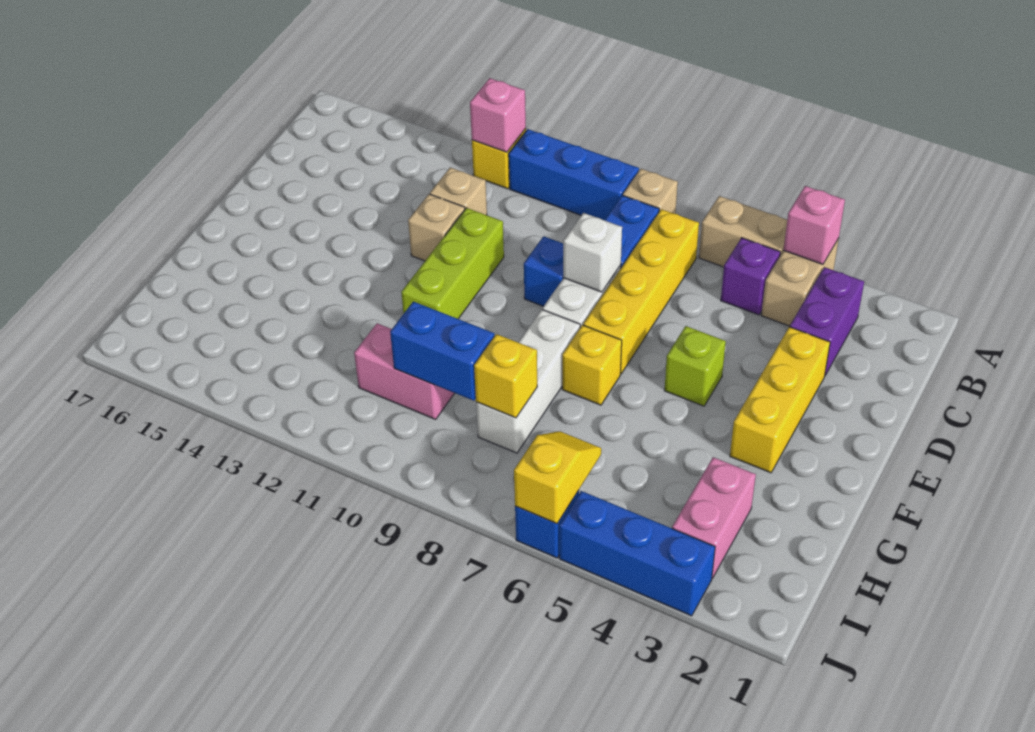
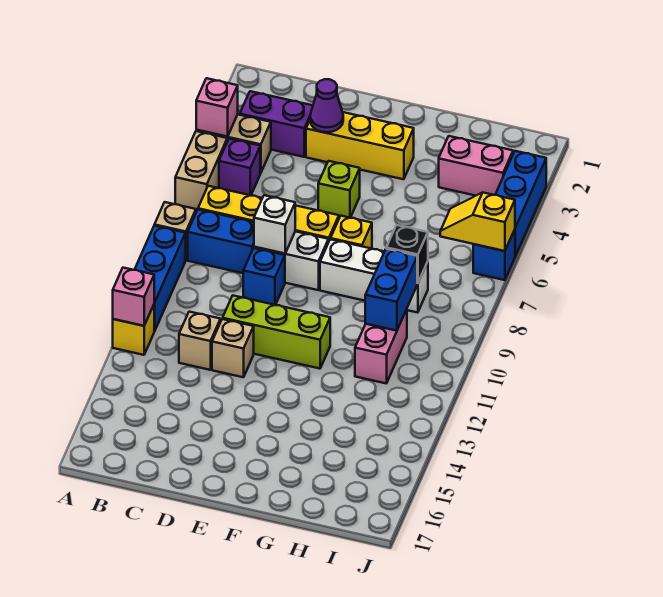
none -> purple 1x1 cone [310,79,343,132]
yellow 1x1 brick [474,334,537,418] -> black 1x1 brick [386,225,428,283]

